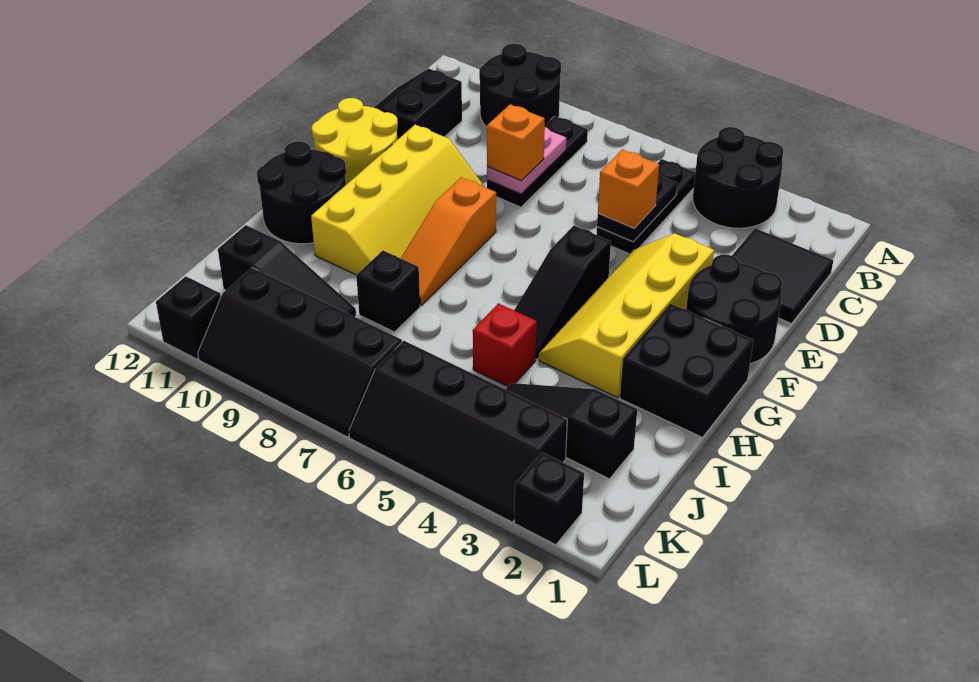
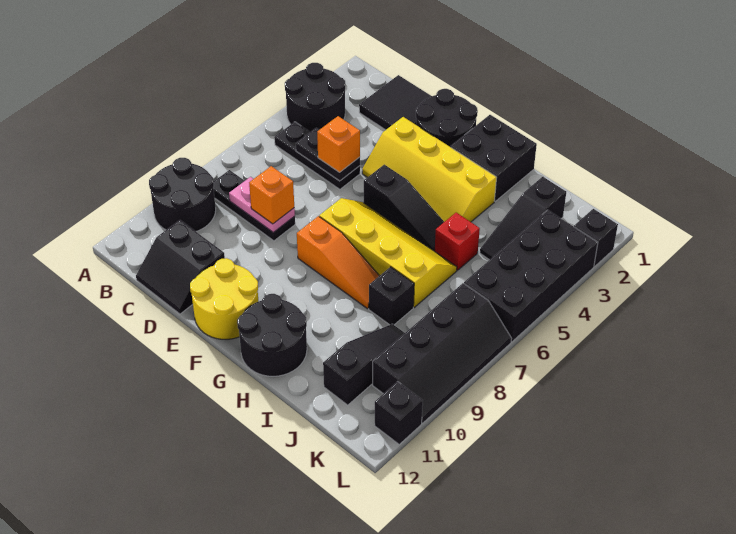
yellow 2x4 slope [311,125,484,275] -> yellow 2x4 slope moved to [319,198,457,307]
black 2x4 slope [349,341,567,522] -> black 2x4 brick [464,210,598,342]

